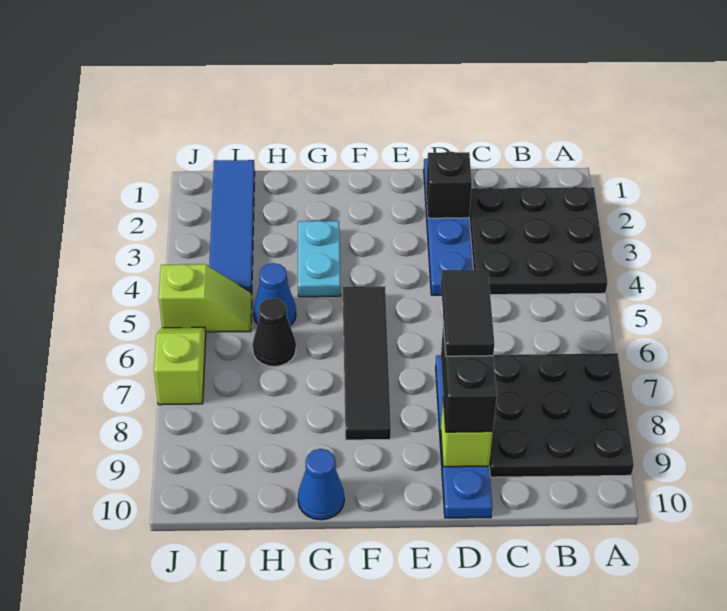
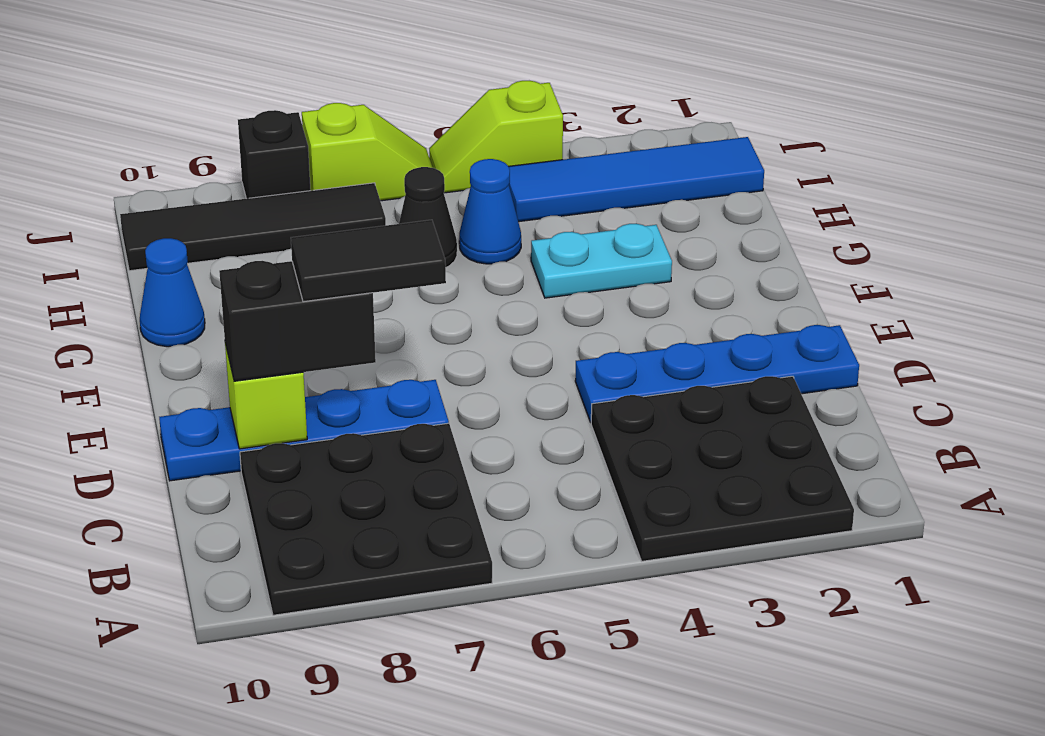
black 1x1 brick [426,151,472,218] -> black 1x1 brick moved to [238,110,311,199]
black 1x4 tile [343,286,391,440] -> black 1x4 tile moved to [120,183,386,271]
lime 1x2 slope [159,264,252,332] -> lime 1x2 slope turned to [429,81,563,193]

